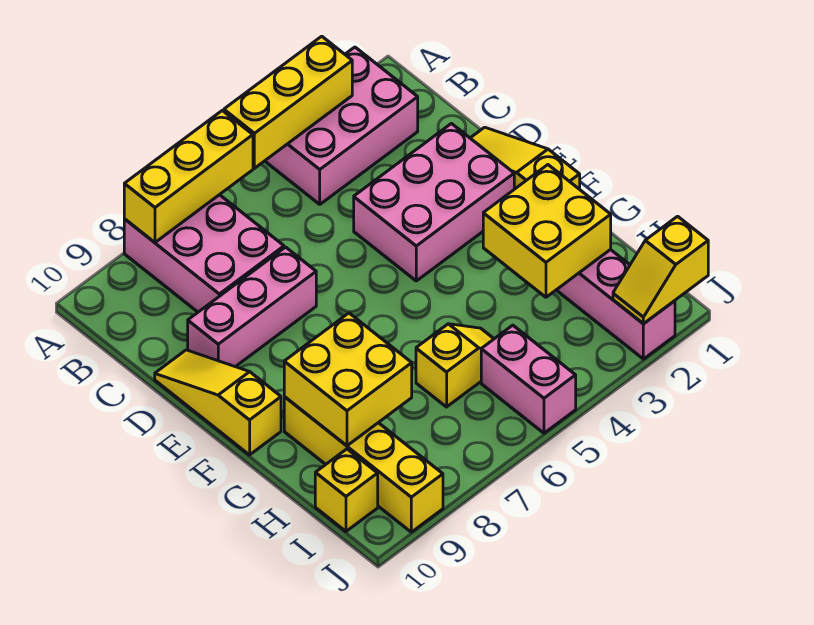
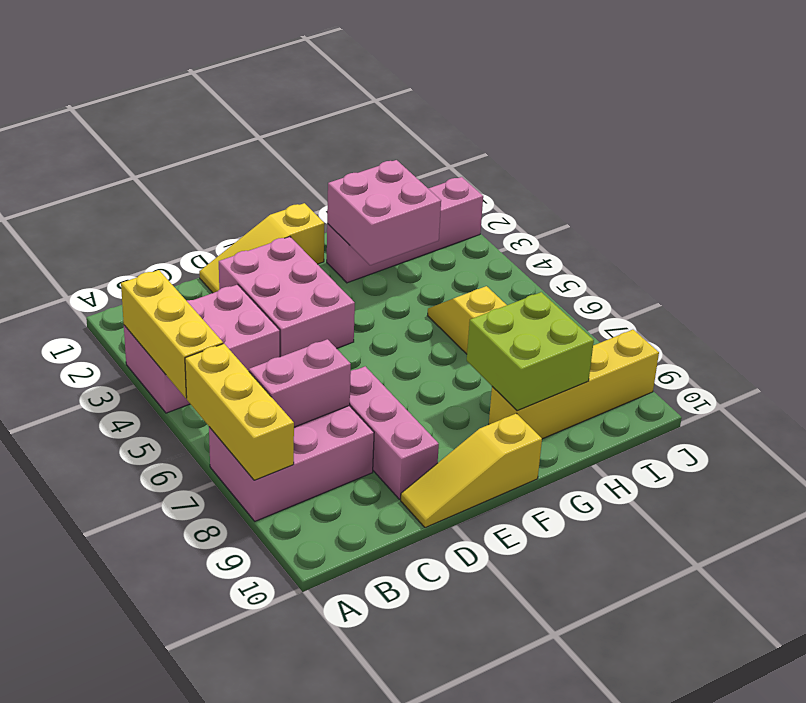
pink 2x3 brick [265,47,418,204] -> pink 2x3 brick turned to [124,284,280,413]
yellow 2x2 brick [483,165,611,297] -> pink 2x2 brick [327,160,441,265]
yellow 2x2 brick [284,313,412,446] -> lime 2x2 brick [467,292,594,411]
pink 1x2 brick [481,325,576,433] -> pink 1x2 brick moved to [249,339,351,427]
yellow 1x1 brick [315,449,378,531] -> none
yellow 1x2 slope [613,216,708,324] -> none

